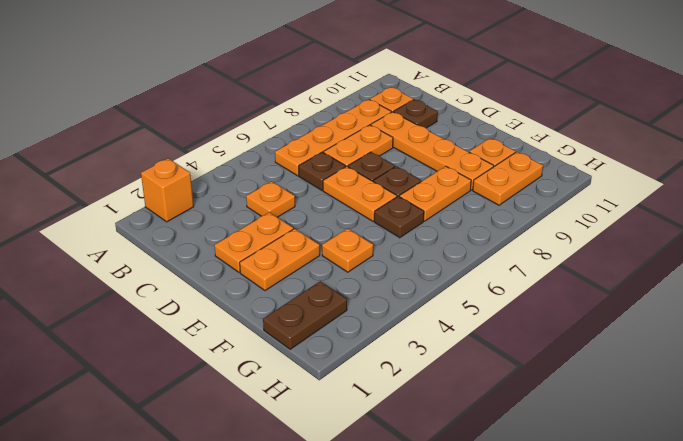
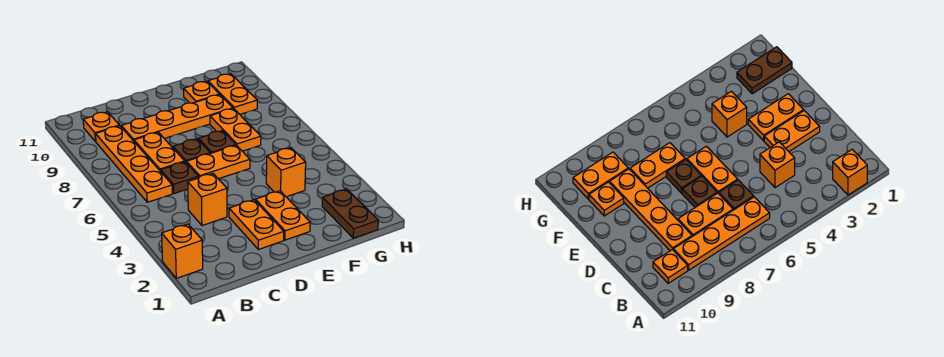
orange 1x1 plate [246,181,295,217] -> orange 1x1 brick [188,174,227,225]
brown 1x1 plate [394,99,438,128] -> none
orange 1x1 plate [322,229,373,272] -> orange 1x1 brick [266,148,306,197]
brown 1x1 plate [374,196,424,238] -> none

